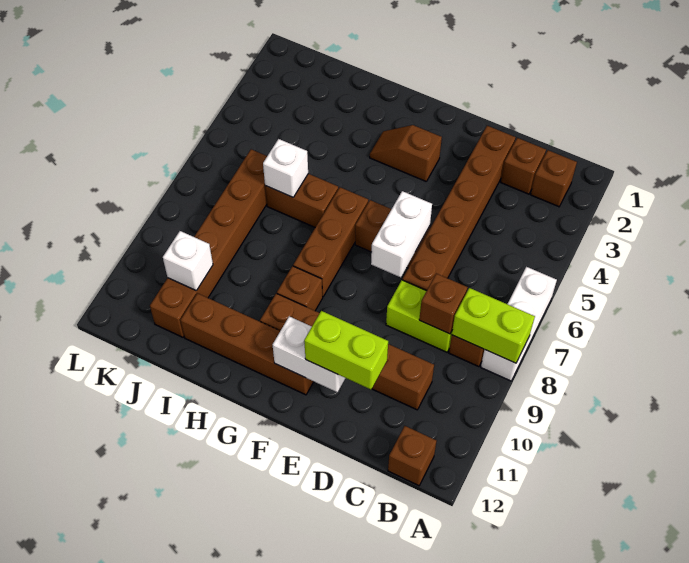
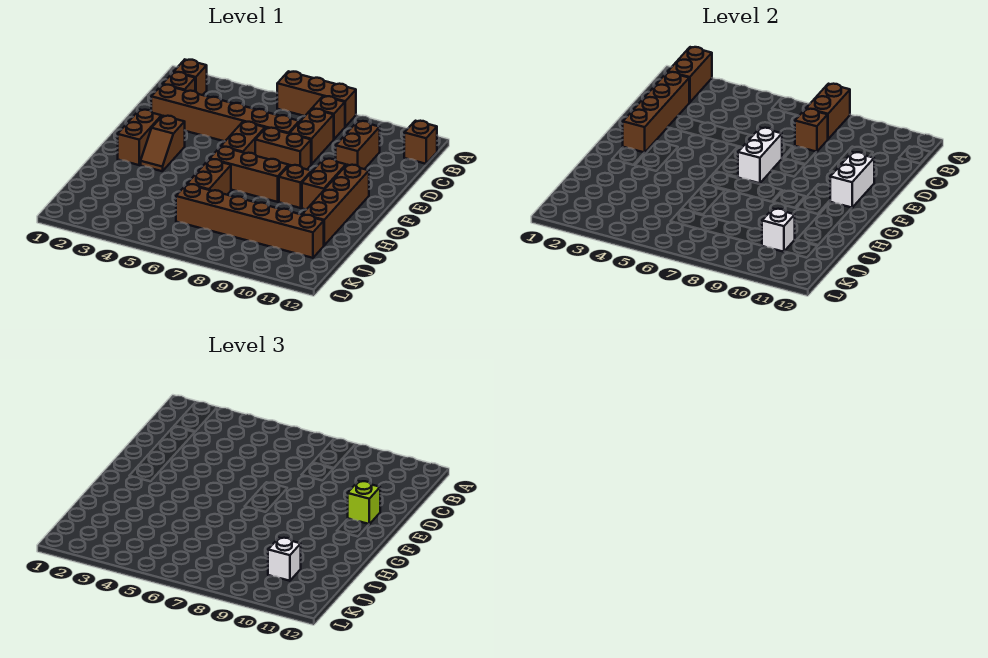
none -> brown 1x2 brick [668,47,712,103]
white 1x3 brick [481,267,557,381] -> brown 1x3 brick [277,71,356,127]
lime 1x2 brick [452,288,535,363] -> brown 1x2 brick [806,84,850,139]
none -> brown 1x4 brick [623,72,689,153]
lime 1x2 brick [386,280,452,352] -> brown 1x2 brick [290,109,334,164]
lime 1x2 brick [304,311,388,389] -> lime 1x1 brick [348,481,380,524]
white 1x2 brick [371,191,432,277] -> white 1x2 brick turned to [738,128,782,183]
none -> brown 1x2 brick [255,128,311,169]
none -> brown 1x2 brick [118,110,161,165]
white 1x1 brick [263,139,308,197] -> white 1x1 brick moved to [268,538,301,581]

